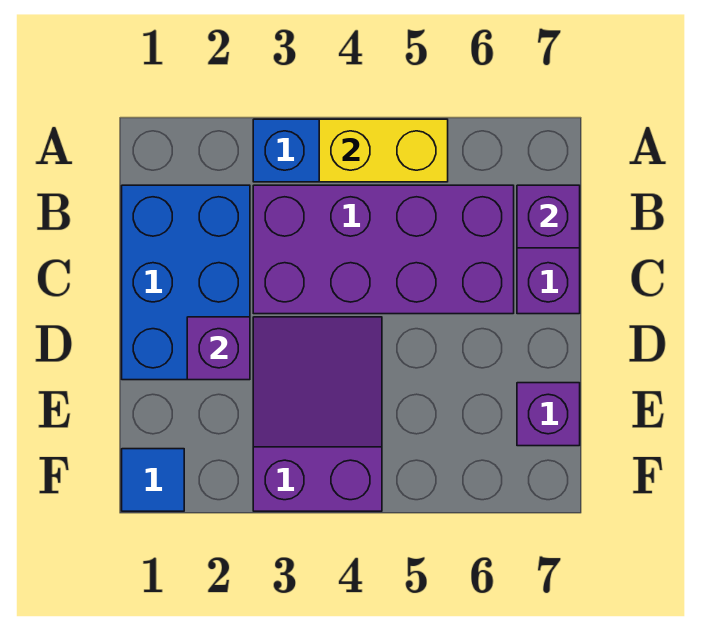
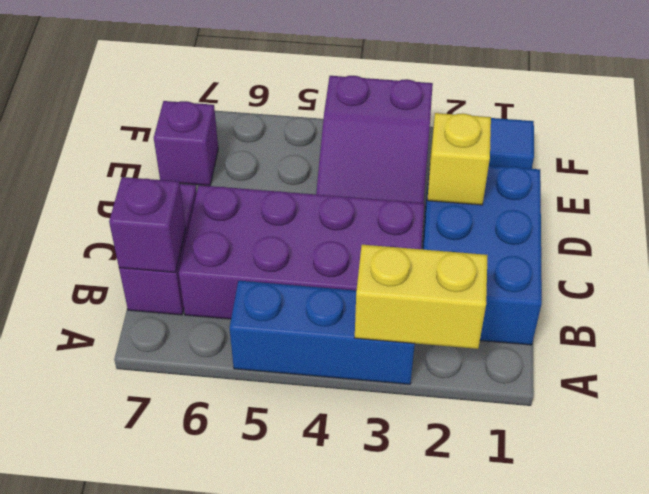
yellow 1x2 brick [319,119,448,182] -> yellow 1x2 brick moved to [355,245,488,349]
purple 1x1 brick [187,317,250,380] -> yellow 1x1 brick [427,113,491,205]

